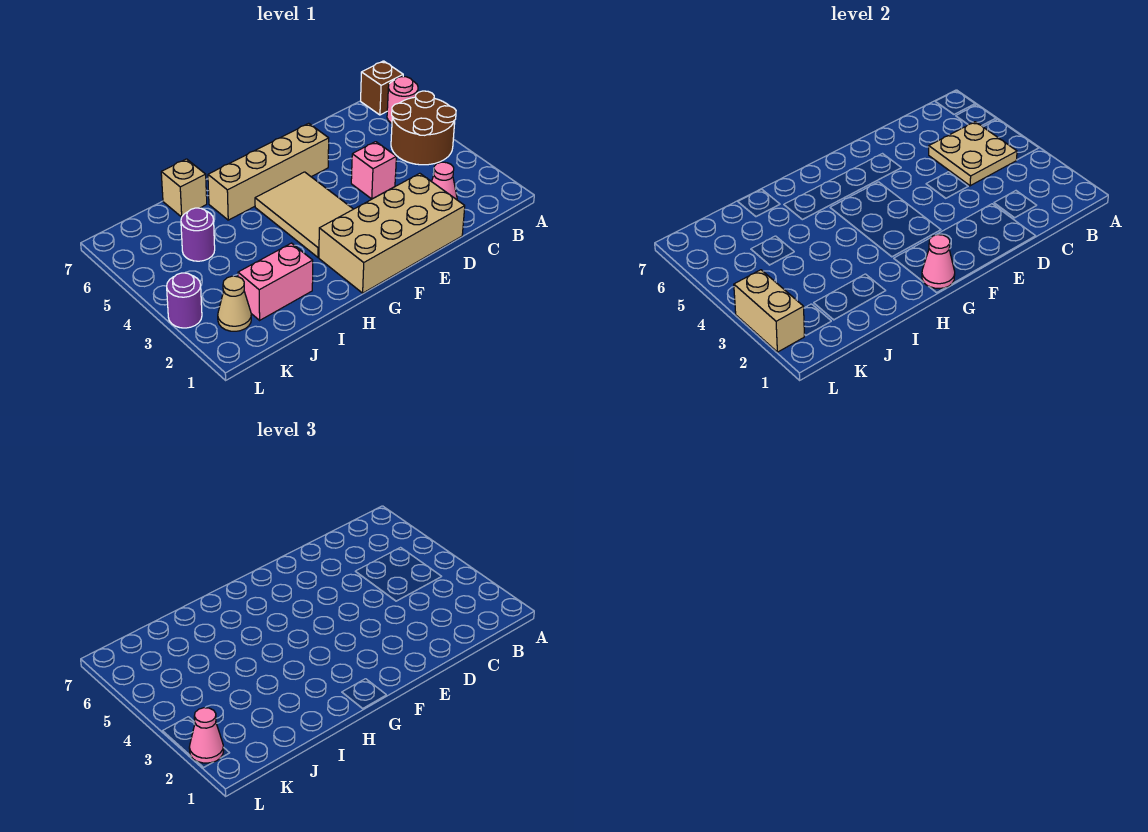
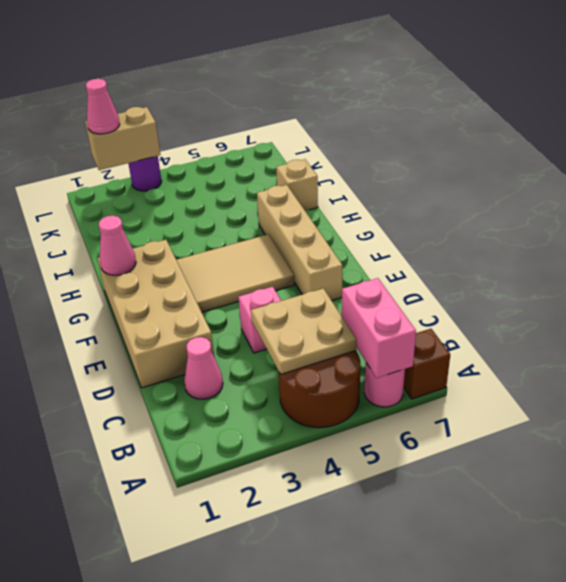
pink 1x2 brick [238,243,313,320] -> pink 1x2 brick moved to [342,278,416,378]
purple 1x1 round brick [181,208,215,261] -> none
tan 1x1 cone [218,276,251,331] -> none

